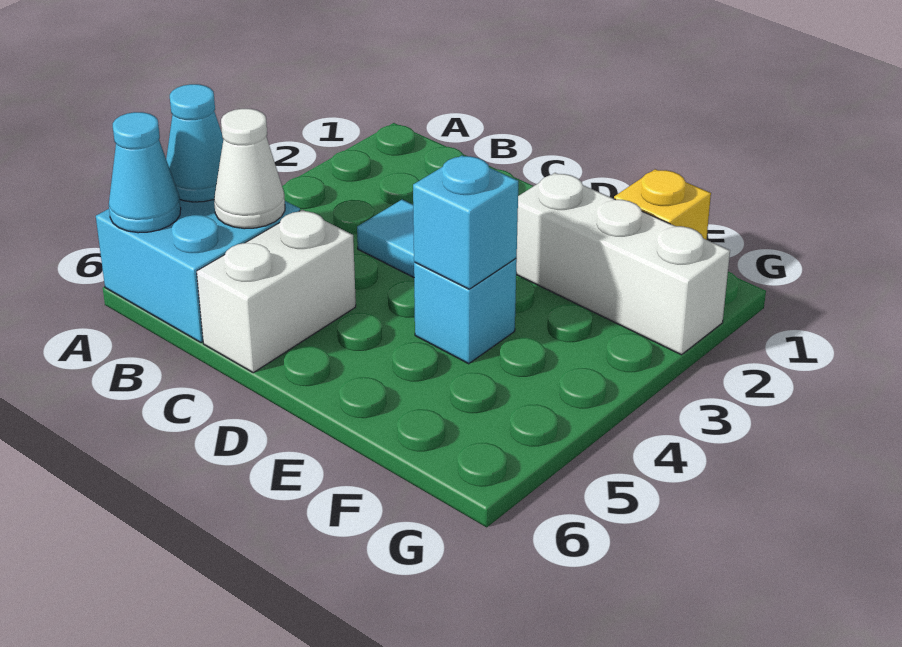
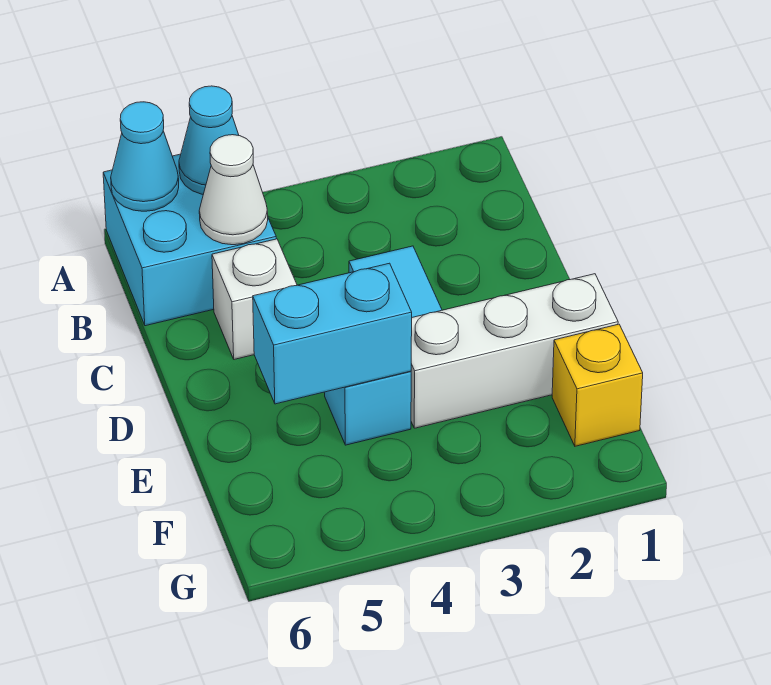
white 1x2 brick [197,210,356,373] -> white 1x1 brick [212,239,297,359]
white 1x3 brick [516,173,730,355] -> white 1x3 brick turned to [411,274,618,428]
cyan 1x1 brick [413,155,518,289] -> cyan 1x2 brick [253,263,412,404]

